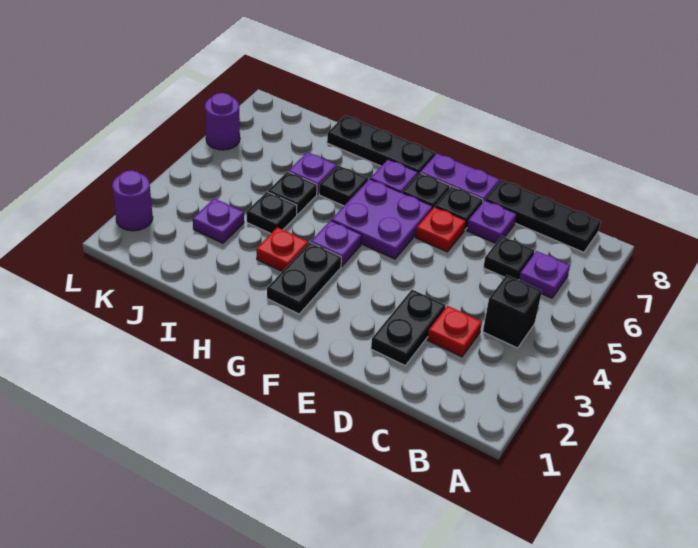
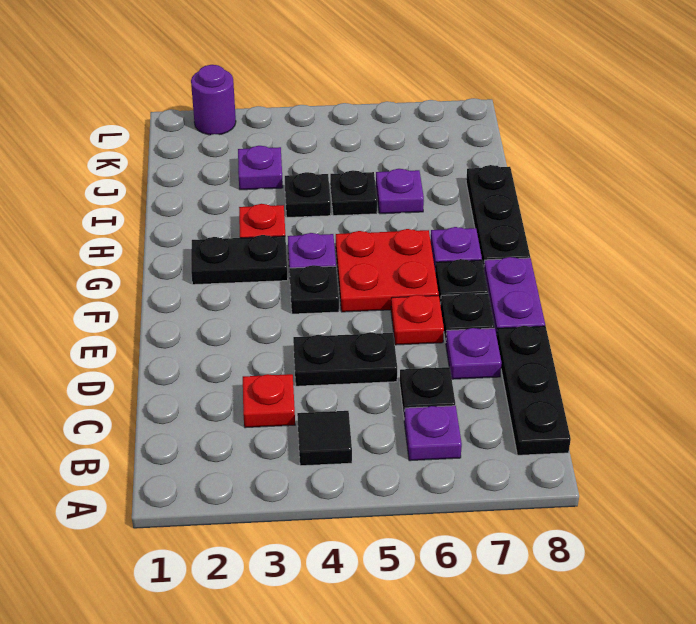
black 1x1 brick [483,275,542,348] -> black 1x1 tile [297,411,352,466]
black 1x2 plate [371,290,446,365] -> black 1x2 plate moved to [293,332,397,386]
purple 2x2 plate [331,179,433,259] -> red 2x2 plate [336,229,439,312]
black 1x1 plate [319,165,368,206] -> black 1x1 plate moved to [290,265,339,314]
purple 1x1 round brick [205,93,240,150] -> none

